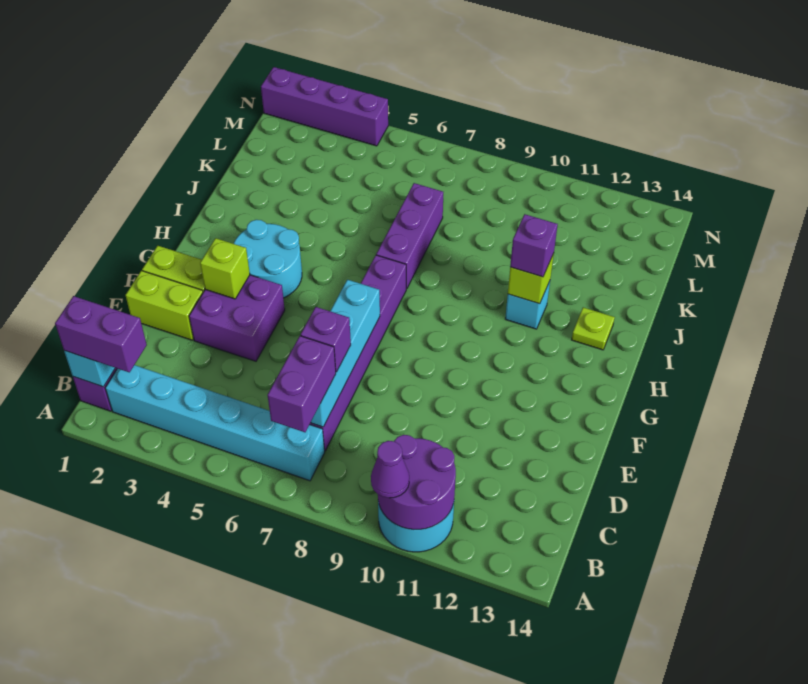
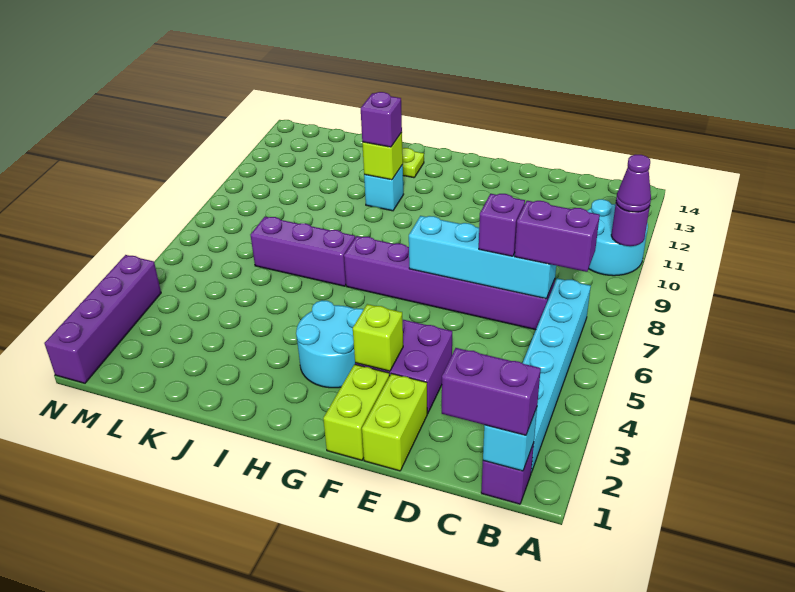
purple 2x2 round brick [378,435,456,530] -> purple 1x1 round brick [611,203,650,246]
purple 1x2 brick [55,296,147,372] -> purple 1x2 brick turned to [442,348,541,435]

